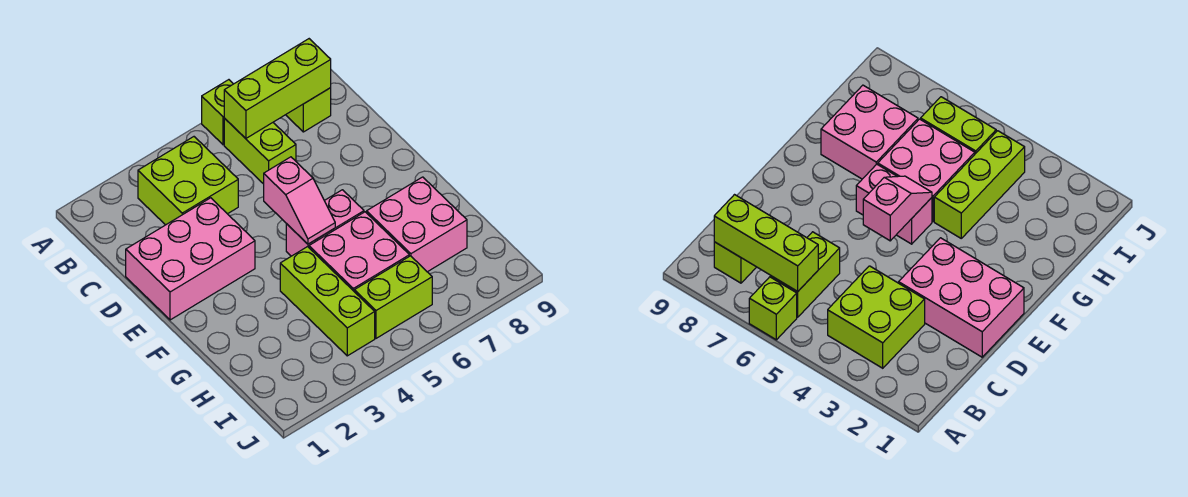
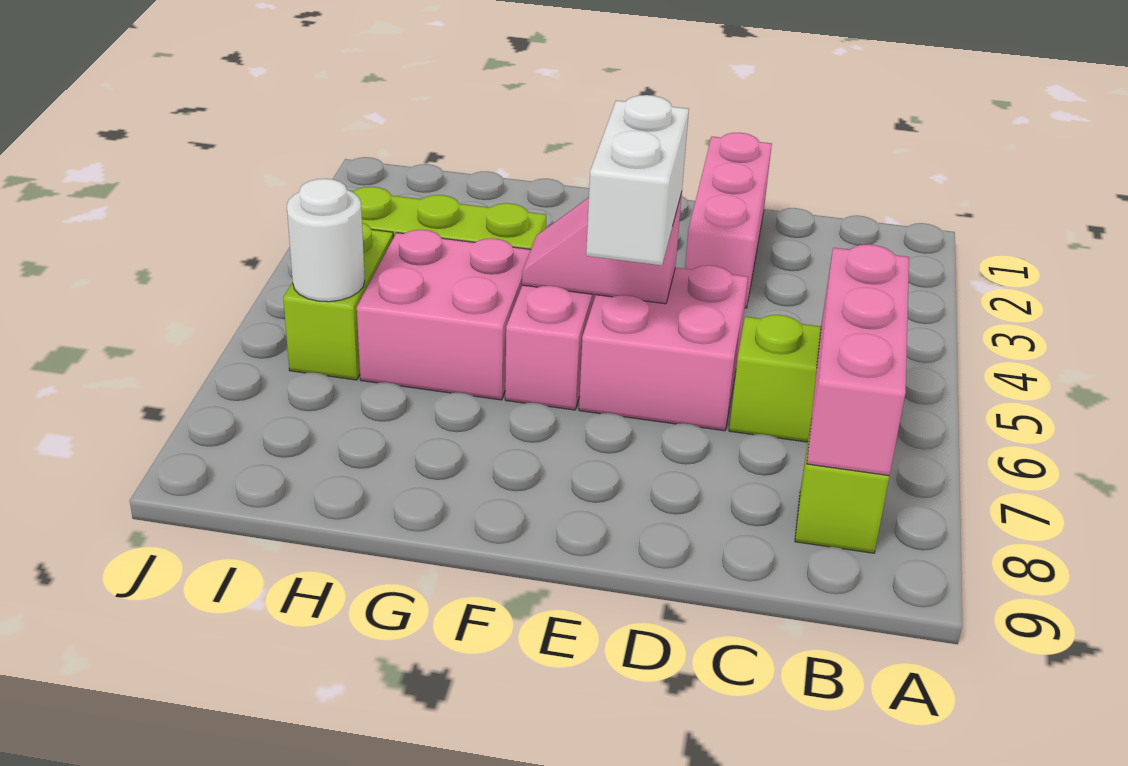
lime 1x1 brick [202,80,233,145] -> none
lime 2x2 brick [138,137,238,225] -> none
lime 1x3 brick [224,39,331,138] -> pink 1x3 brick [807,244,909,476]
pink 2x3 brick [126,198,255,320] -> pink 1x3 brick [685,133,772,308]
none -> white 1x2 brick [586,95,689,265]
pink 2x2 brick [367,177,467,272] -> pink 2x2 brick moved to [579,265,748,431]
none -> white 1x1 round brick [287,179,365,302]

